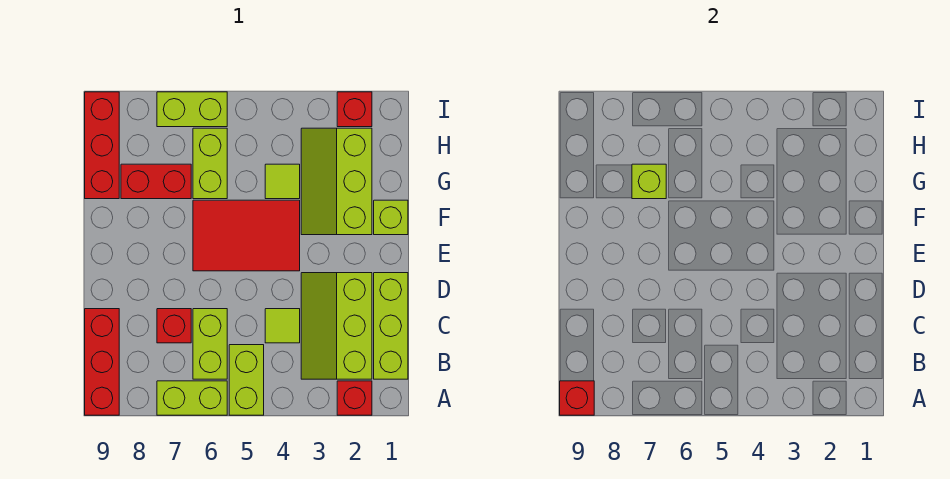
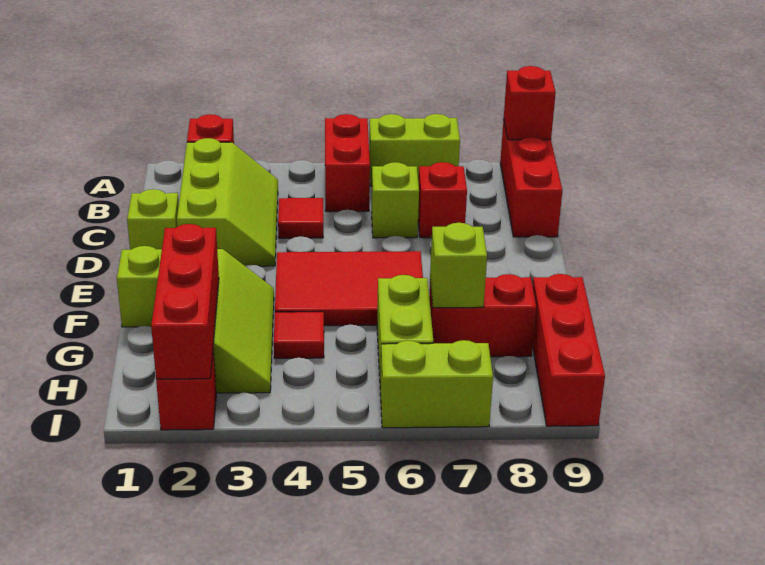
lime 1x2 brick [229,345,264,415] -> red 1x2 brick [325,114,370,212]
lime 1x3 brick [374,273,408,379] -> lime 1x1 brick [127,189,179,250]
lime 1x2 brick [193,309,227,379] -> lime 1x1 brick [371,162,419,238]
lime 1x1 tile [265,309,300,343] -> red 1x1 tile [278,198,323,238]
none -> red 1x3 brick [151,224,219,379]
lime 1x1 tile [265,164,300,199] -> red 1x1 tile [274,312,324,358]

